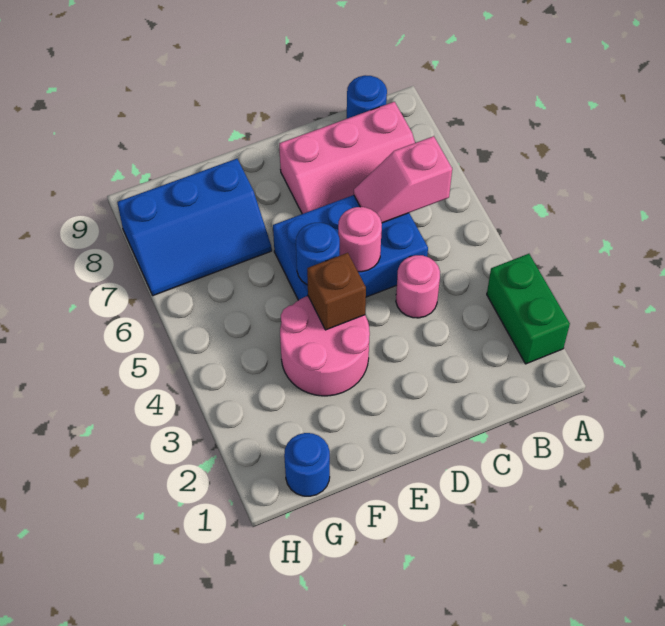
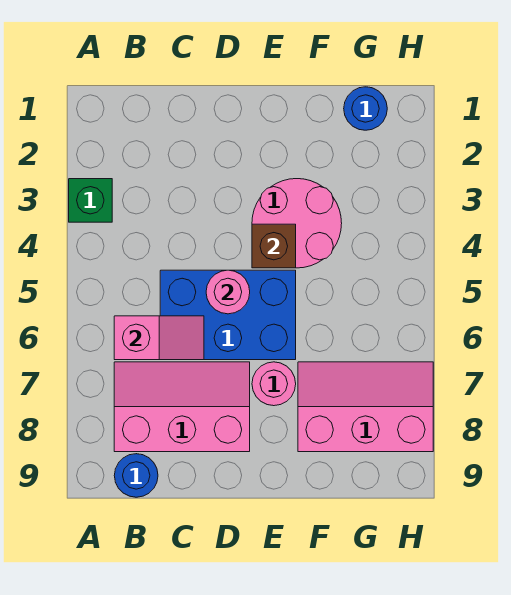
green 1x2 brick [487,254,570,364] -> green 1x1 brick [69,179,112,222]
pink 1x1 round brick [396,255,440,318] -> pink 1x1 round brick moved to [252,362,296,406]
blue 1x1 round brick [296,223,340,285] -> none
blue 2x3 slope [117,159,272,296] -> pink 2x3 slope [298,362,433,452]

